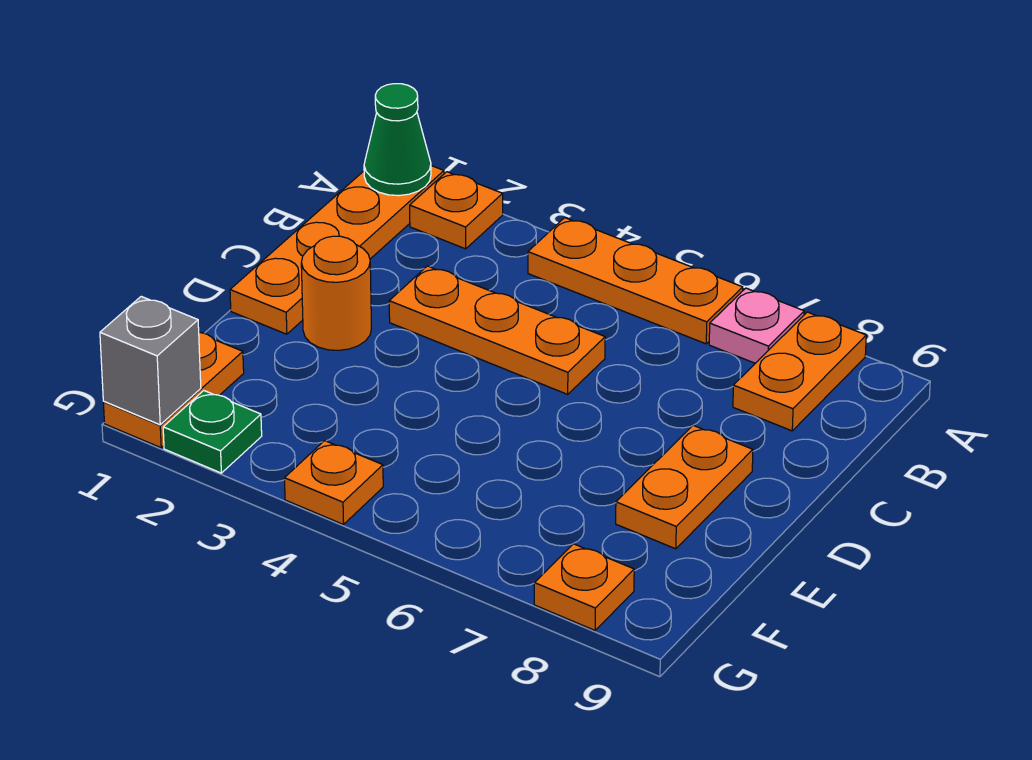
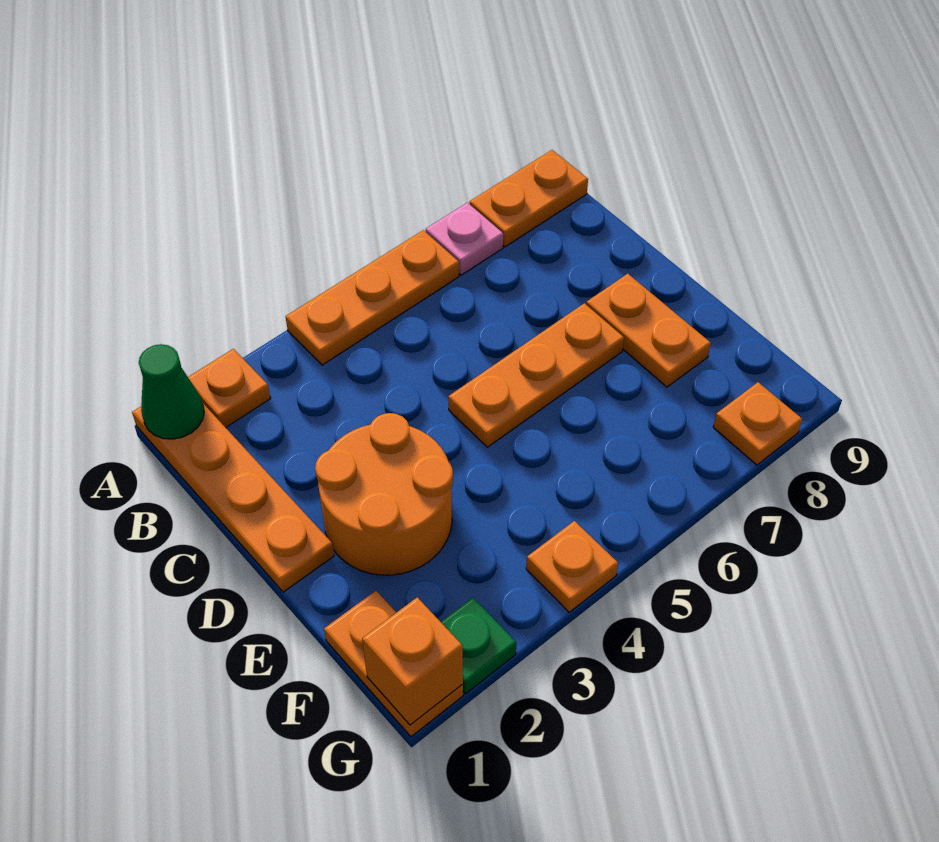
orange 1x2 plate [733,312,866,431] -> orange 1x2 plate turned to [470,150,588,247]
orange 1x3 plate [389,266,605,394] -> orange 1x3 plate moved to [448,303,624,447]
orange 1x1 round brick [301,236,371,350] -> orange 2x2 round brick [315,413,453,575]
grey 1x1 brick [100,296,201,425] -> orange 1x1 brick [362,597,463,725]

